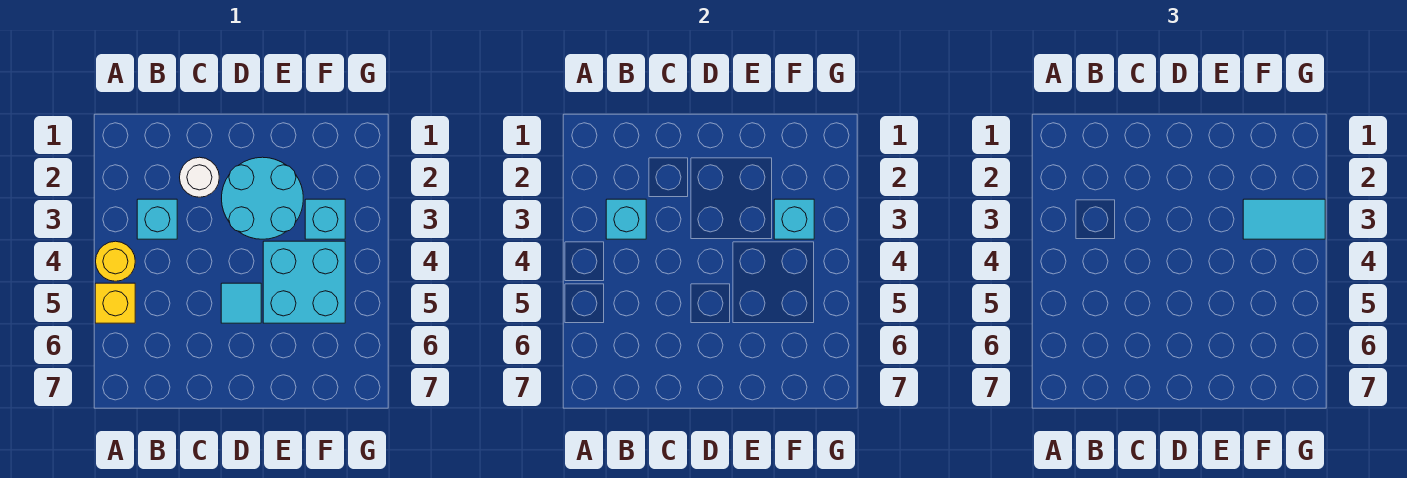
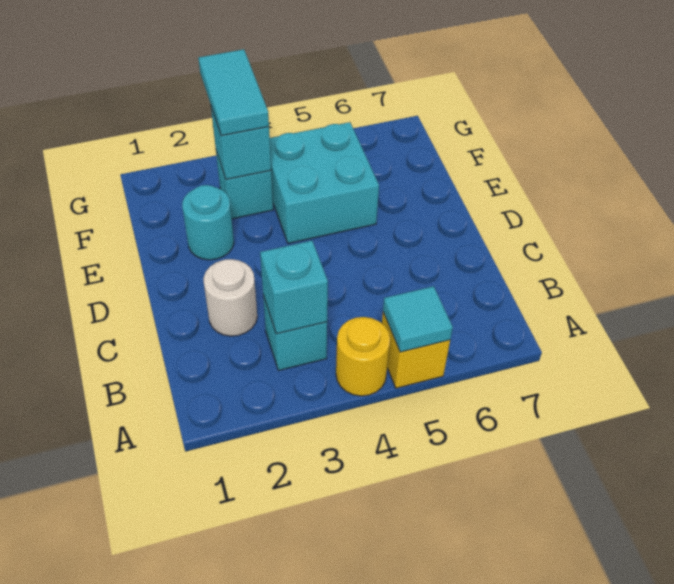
cyan 2x2 round brick [222,157,303,239] -> cyan 1x1 round brick [182,185,234,260]
cyan 1x1 tile [221,283,261,323] -> cyan 1x1 tile moved to [383,286,453,352]

